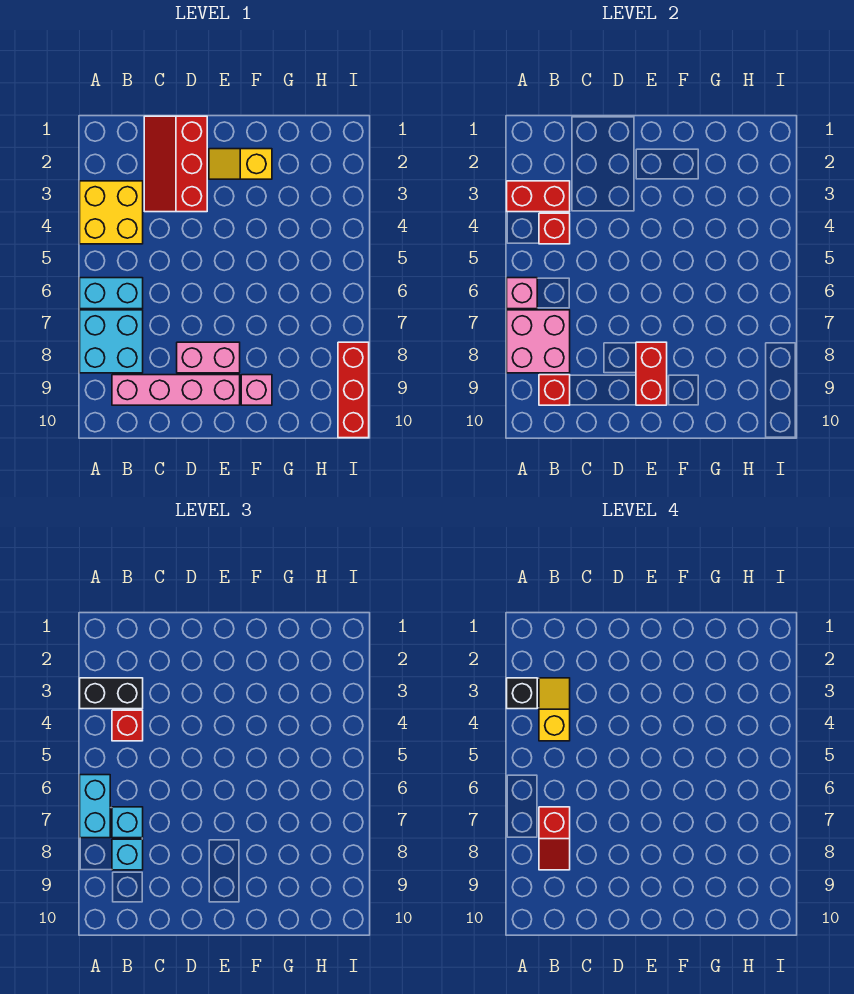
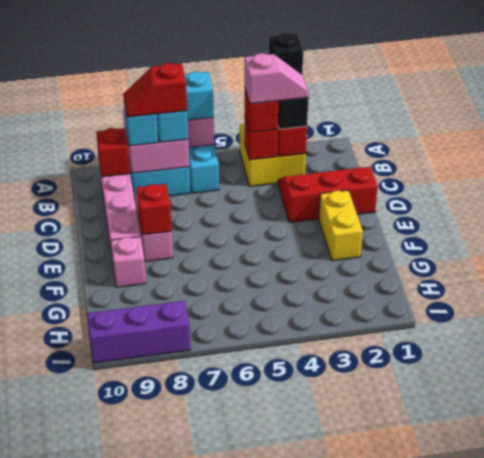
yellow 1x2 slope [539,678,570,741] -> pink 1x2 slope [245,53,309,104]
yellow 1x2 slope [209,149,272,179] -> yellow 1x2 brick [319,190,363,261]
red 1x2 brick [636,342,667,405] -> red 1x1 brick [136,184,172,235]
red 1x3 brick [338,342,369,438] -> purple 1x3 brick [87,301,191,363]

